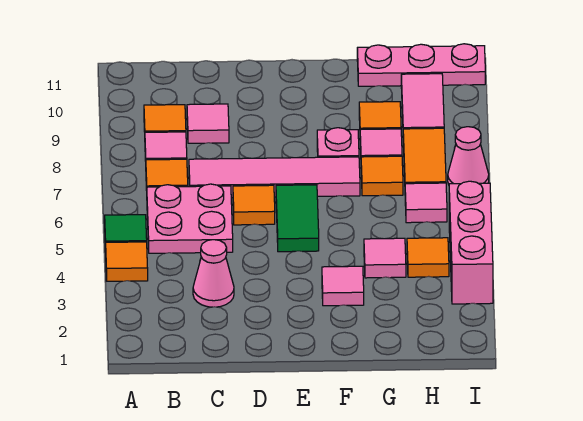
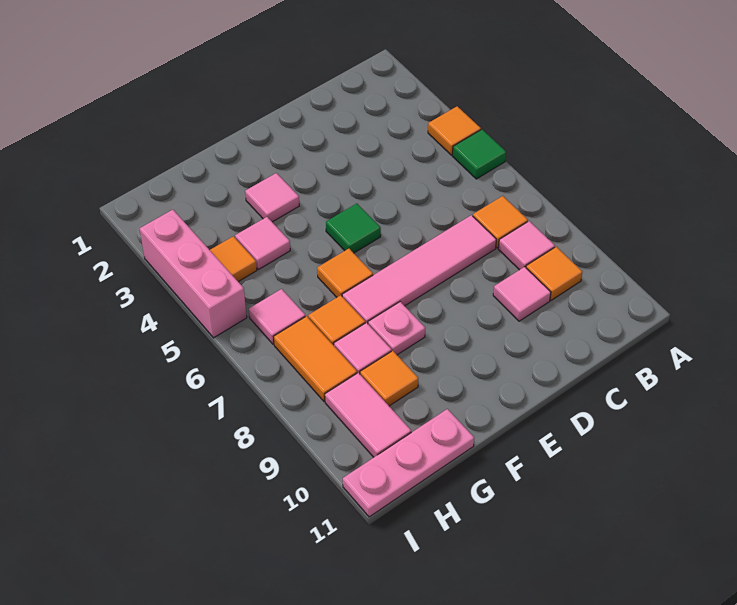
pink 2x2 plate [147,184,233,253] -> none
pink 1x1 cone [193,240,234,307] -> none
orange 1x1 tile [233,185,275,225] -> orange 1x1 tile moved to [317,249,373,297]
green 1x2 tile [276,185,319,252] -> green 1x1 tile [326,203,381,253]
pink 1x1 cone [448,127,489,184] -> none

